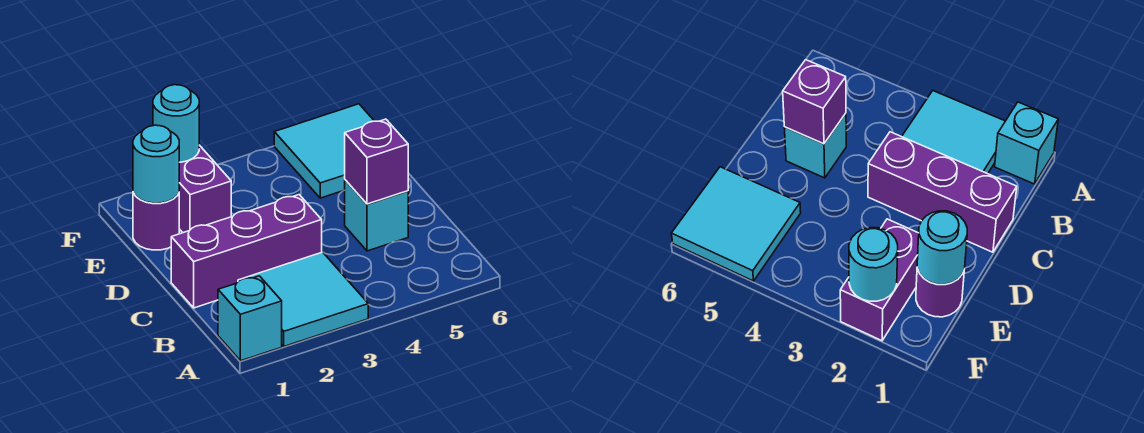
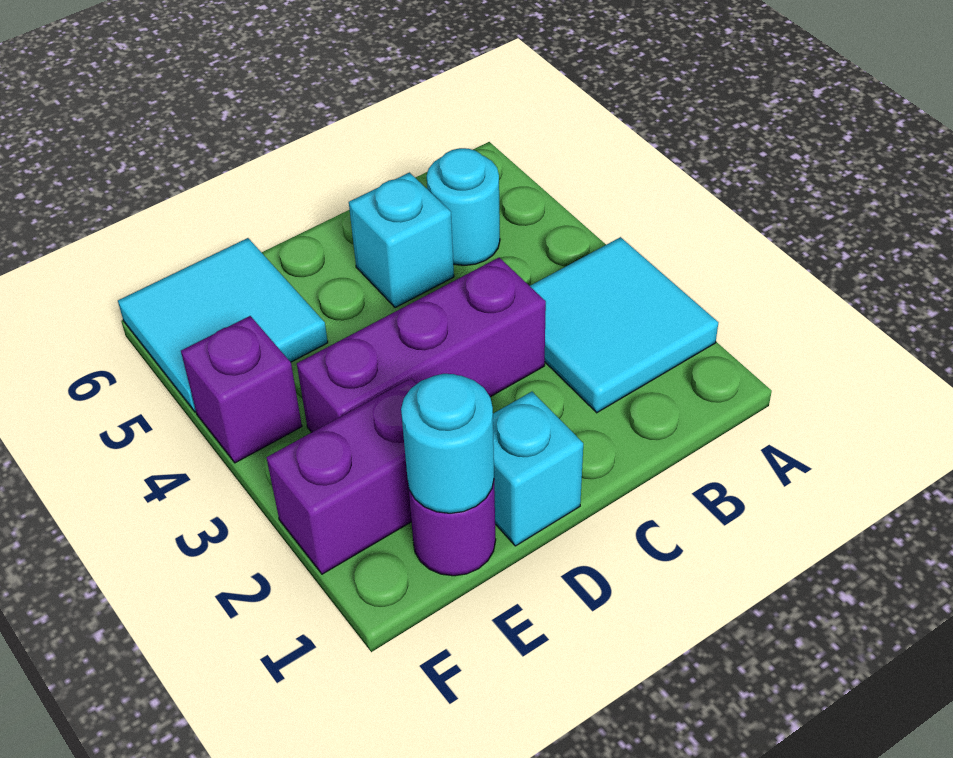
cyan 1x1 brick [218,276,282,361] -> cyan 1x1 brick moved to [493,392,583,546]
purple 1x3 brick [171,195,322,308] -> purple 1x3 brick turned to [297,258,546,432]
purple 1x1 brick [345,119,408,204] -> purple 1x1 brick moved to [181,316,302,463]
cyan 1x1 round brick [153,85,199,162] -> cyan 1x1 round brick moved to [427,148,500,265]

